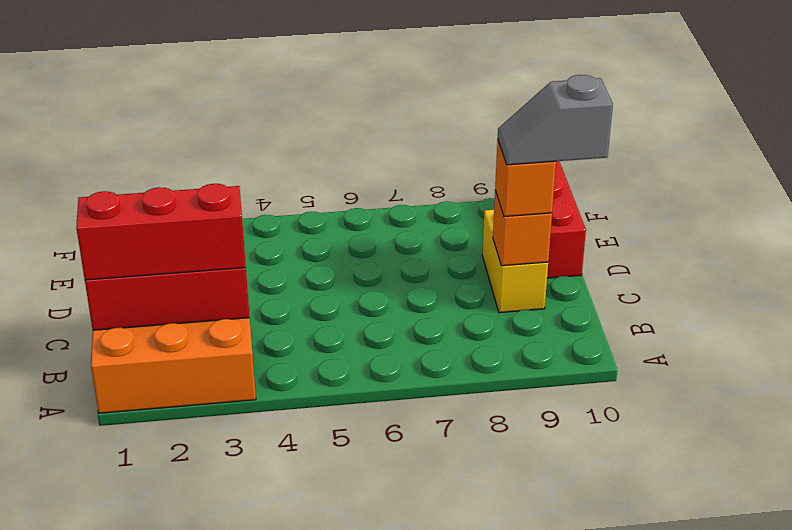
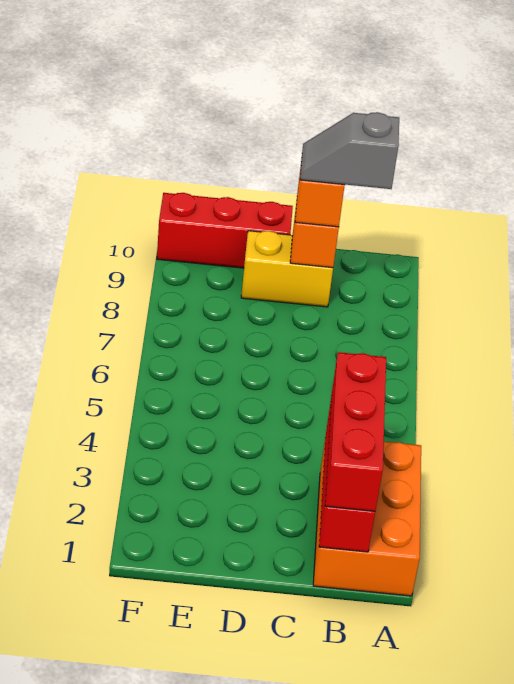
grey 1x2 slope [498,75,613,165] -> grey 1x2 slope turned to [300,112,399,189]

